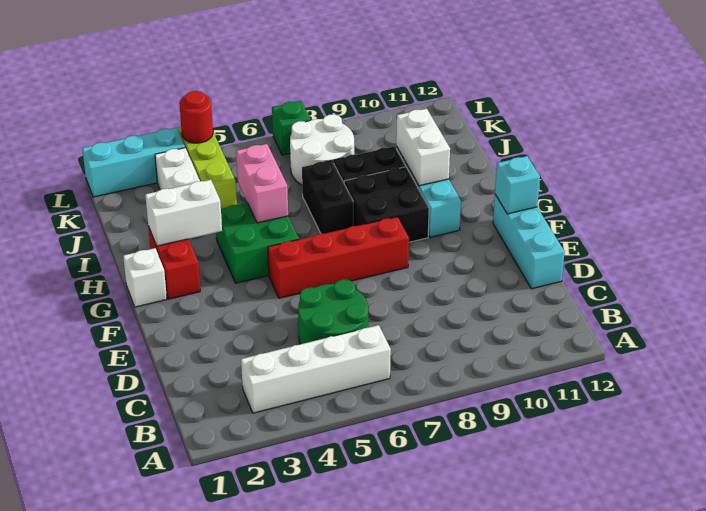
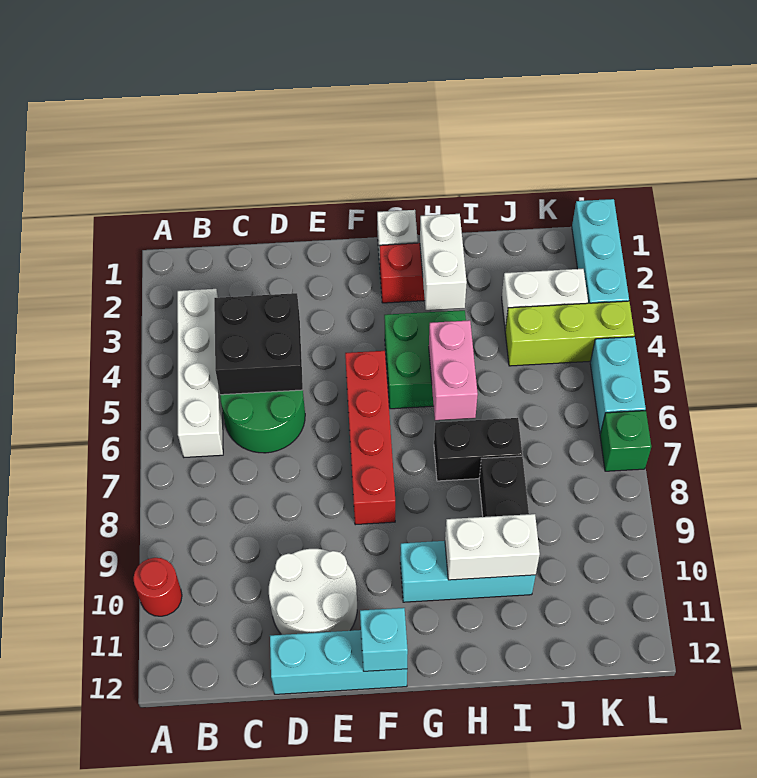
black 2x2 brick [344,167,429,242] -> black 2x2 brick moved to [214,293,303,395]
pink 1x2 brick [236,144,288,223] -> pink 1x2 brick turned to [429,320,478,420]
white 2x2 round brick [290,114,354,185] -> white 2x2 round brick moved to [269,549,357,635]
red 1x1 round brick [179,91,213,143] -> red 1x1 round brick moved to [133,558,182,616]
none -> cyan 1x2 brick [590,337,646,434]

